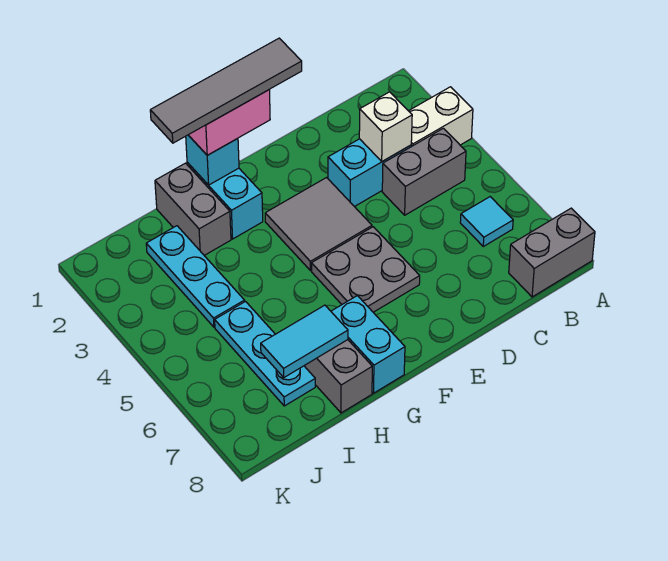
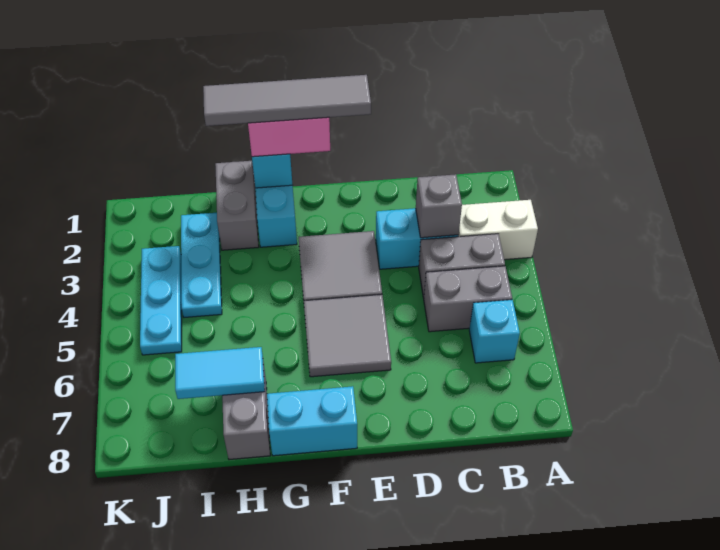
grey 1x2 brick [509,208,595,297] -> grey 1x2 brick moved to [424,266,512,332]
cyan 1x1 tile [460,197,513,246] -> cyan 1x1 brick [469,300,520,363]
white 1x1 brick [359,92,412,161] -> grey 1x1 brick [416,174,462,238]
grey 2x2 plate [311,227,420,312] -> grey 2x2 tile [304,294,391,377]
cyan 1x2 brick [331,296,405,393] -> cyan 1x2 brick turned to [267,386,357,456]
cyan 1x3 plate [215,302,315,406] -> cyan 1x3 plate moved to [140,246,182,355]

